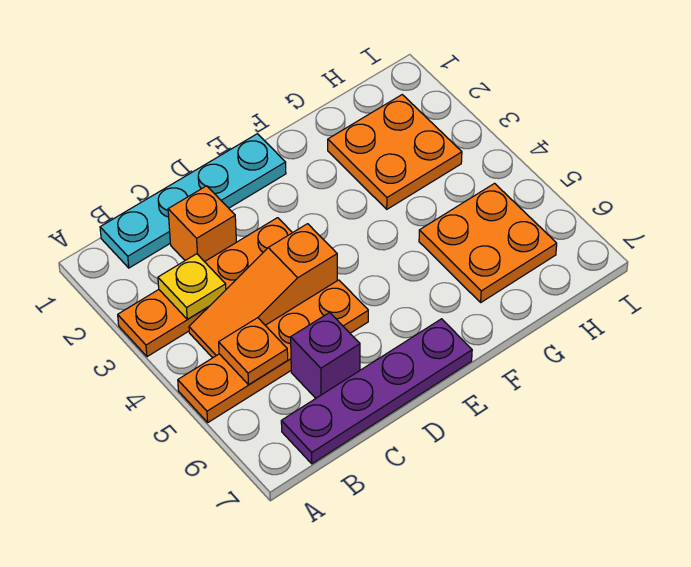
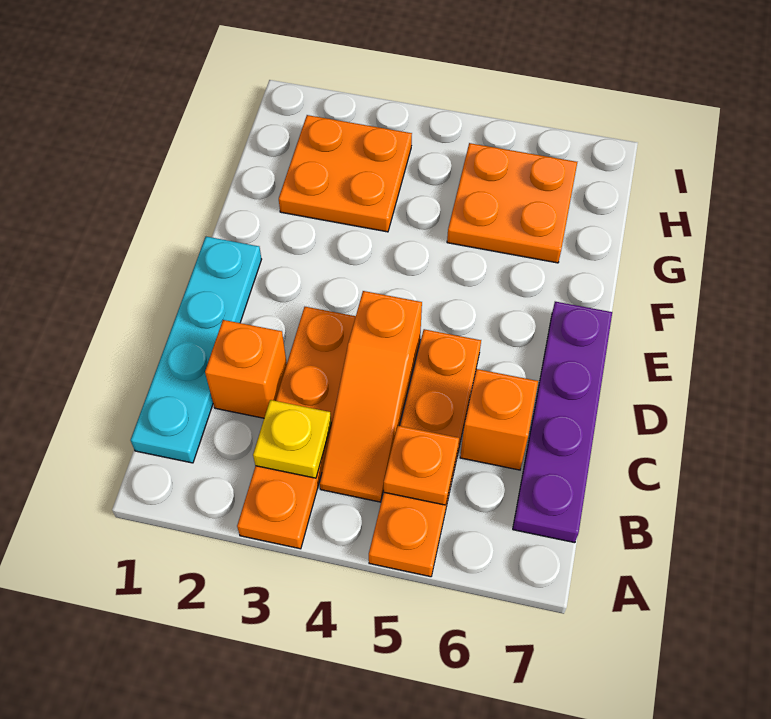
purple 1x1 brick [291,313,360,398] -> orange 1x1 brick [460,369,538,470]

